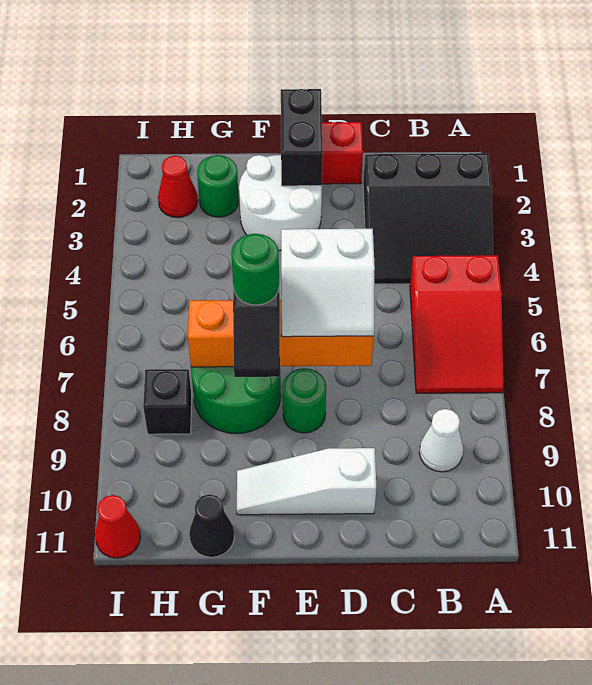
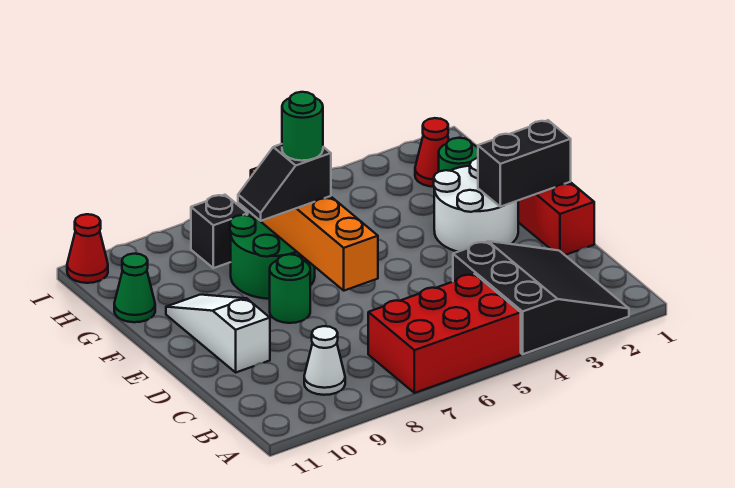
black 3x3 slope [363,153,493,284] -> black 3x3 slope turned to [453,241,629,354]
red 2x3 slope [410,255,504,393] -> red 2x3 brick [368,274,521,393]
white 2x2 slope [281,229,375,337] -> none
black 1x1 cone [189,494,234,557] -> green 1x1 cone [114,254,155,322]

